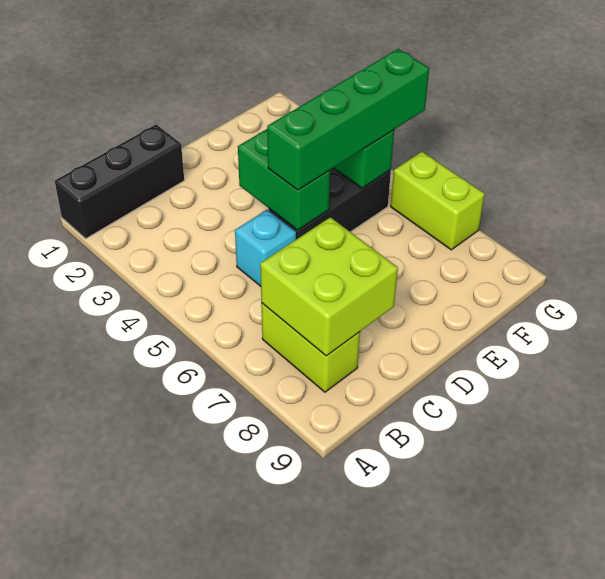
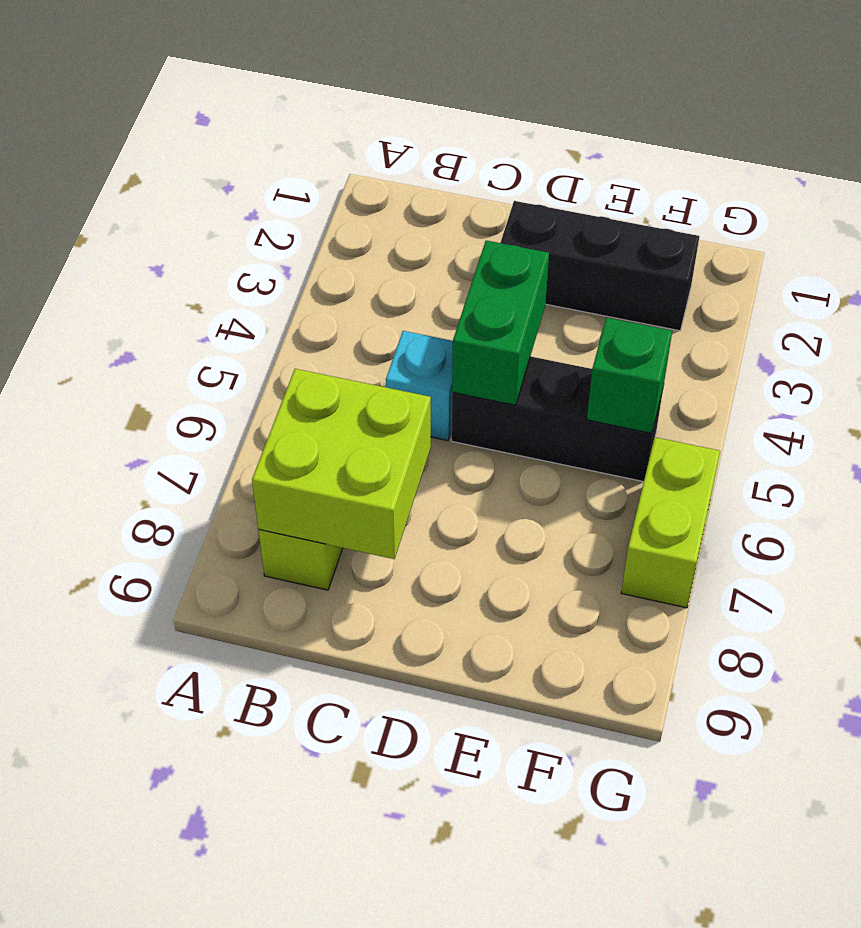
black 1x3 brick [55,125,184,239] -> black 1x3 brick moved to [500,201,699,331]
green 1x4 brick [267,49,429,190] -> none

